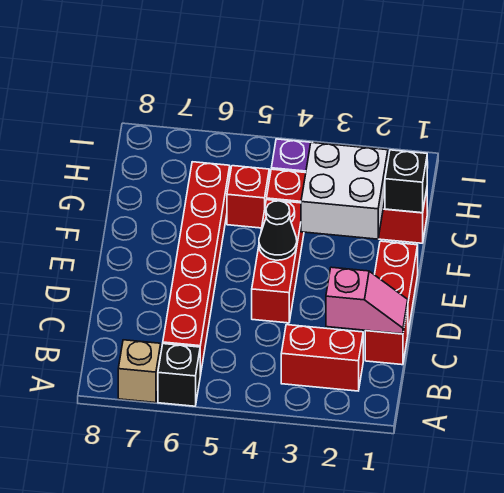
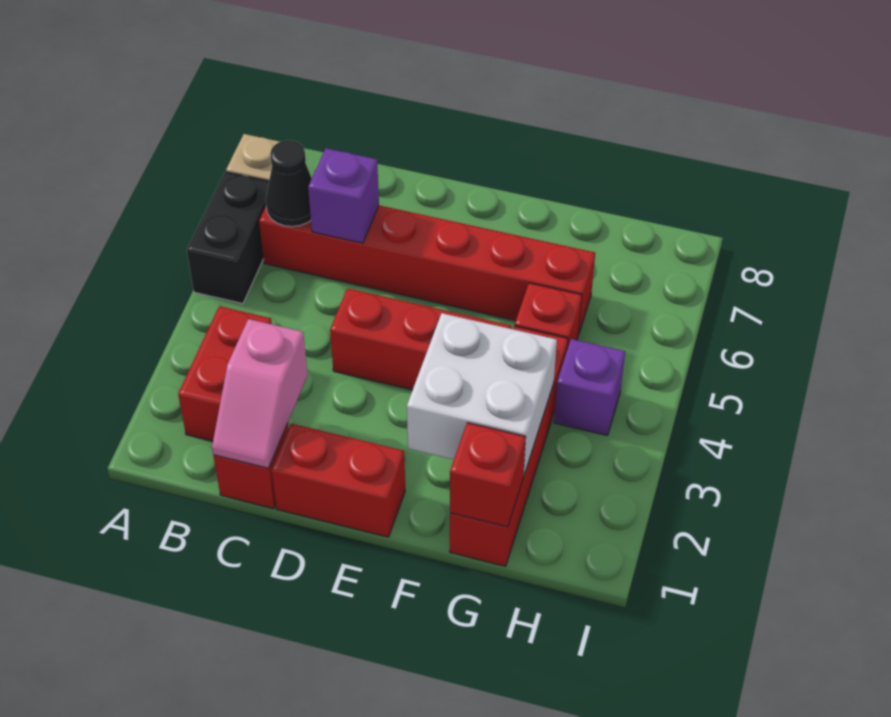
black 1x1 brick [158,344,200,406] -> black 1x2 brick [187,172,269,304]
none -> purple 1x1 brick [308,148,379,243]
black 1x1 cone [259,201,297,260] -> black 1x1 cone moved to [266,140,312,227]
black 1x1 brick [385,150,427,213] -> red 1x1 brick [450,423,526,527]

